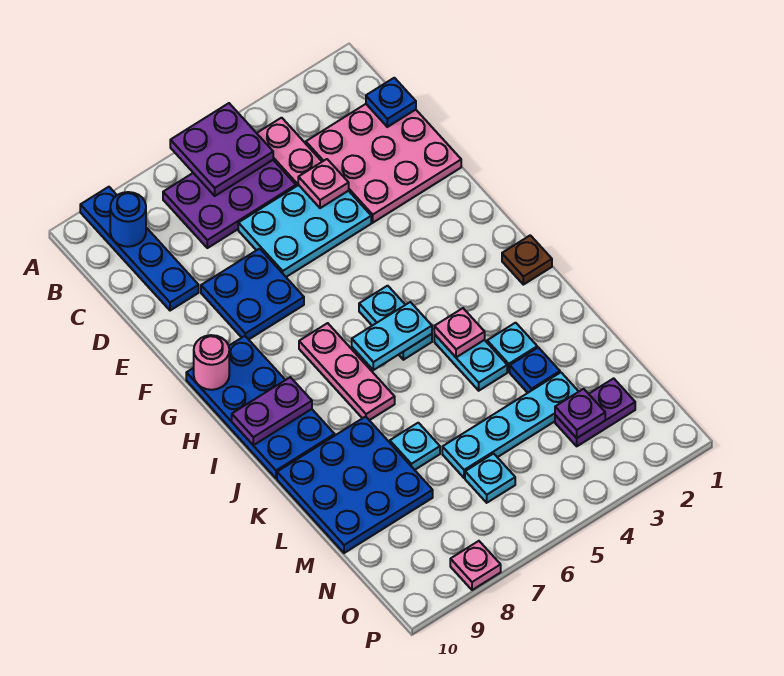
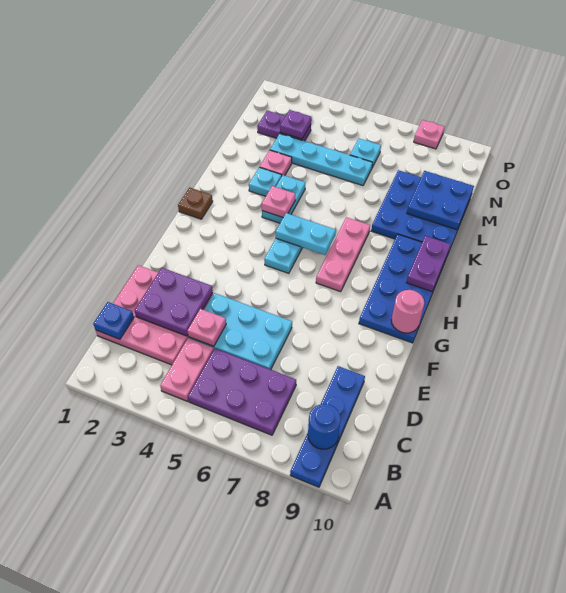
purple 2x2 plate [170,103,273,196] -> purple 2x2 plate moved to [135,268,213,336]
blue 2x2 plate [201,249,304,339] -> blue 2x2 plate moved to [407,171,474,230]
purple 1x2 plate [232,377,312,445] -> purple 1x2 plate turned to [406,236,451,292]
blue 1x1 plate [510,347,560,393] -> pink 1x1 plate [260,150,292,175]
cyan 1x1 plate [390,423,440,470] -> none

